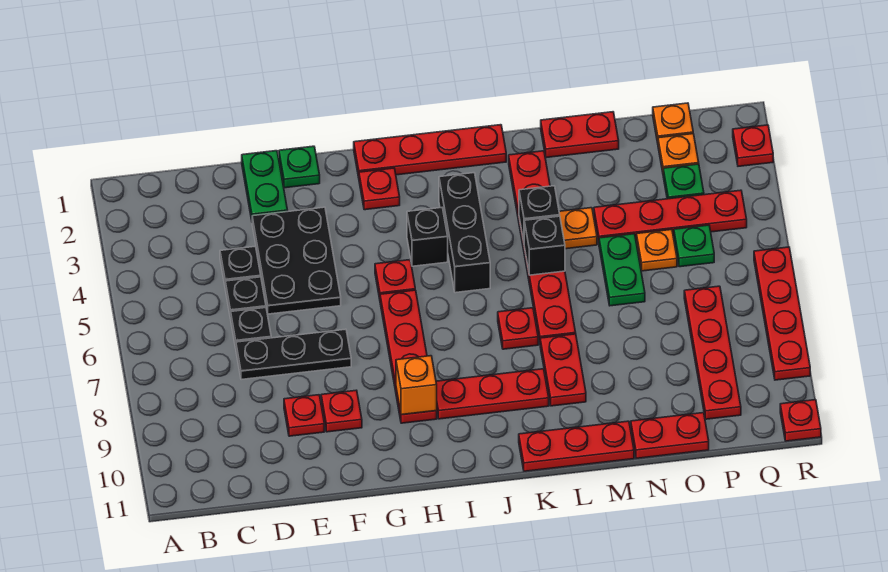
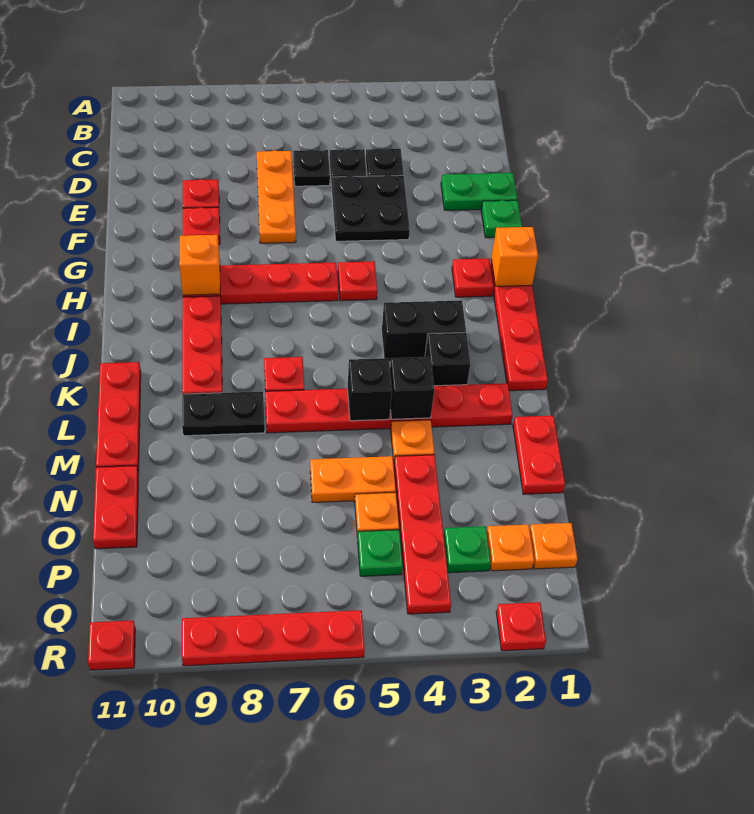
black 1x3 plate [236,329,351,380] -> orange 1x3 plate [257,150,296,243]
black 2x3 plate [252,207,341,314] -> black 2x2 plate [332,175,410,241]
none -> orange 1x1 brick [491,227,538,286]
black 1x1 brick [407,208,448,266] -> black 1x1 brick moved to [425,332,470,386]
black 1x3 brick [439,173,490,293] -> black 1x2 brick [382,300,466,362]
red 1x2 plate [540,334,586,406] -> black 1x2 plate [182,391,265,436]
green 1x2 plate [599,234,645,306] -> orange 1x2 plate [310,456,396,502]
red 1x4 plate [684,286,741,419] -> none

